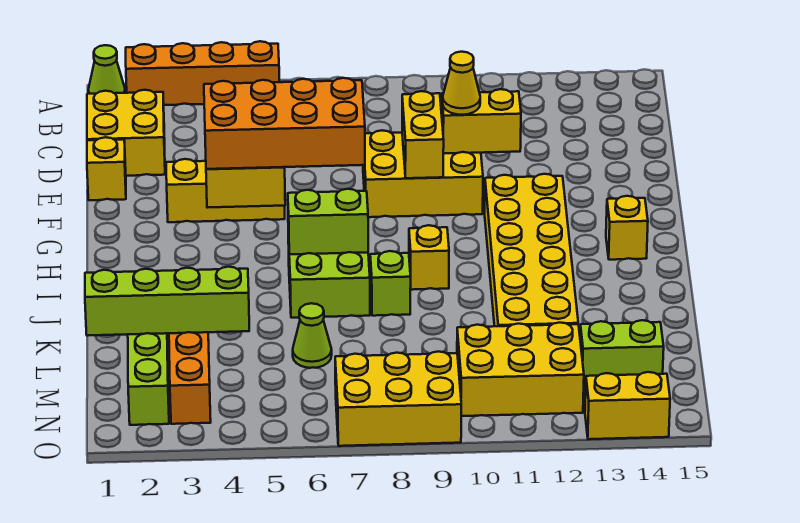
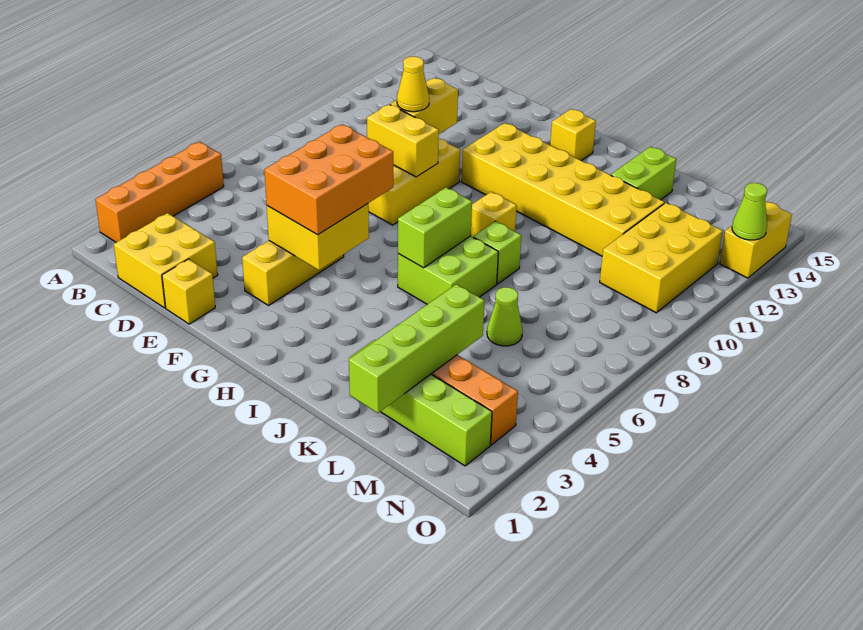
lime 1x1 cone [88,45,125,94] -> lime 1x1 cone moved to [732,183,767,240]
orange 2x4 brick [204,78,365,169] -> orange 2x3 brick [264,124,393,235]
lime 1x2 brick [580,320,664,387] -> lime 1x2 brick moved to [611,147,676,200]
yellow 2x3 brick [335,352,461,446] -> none

